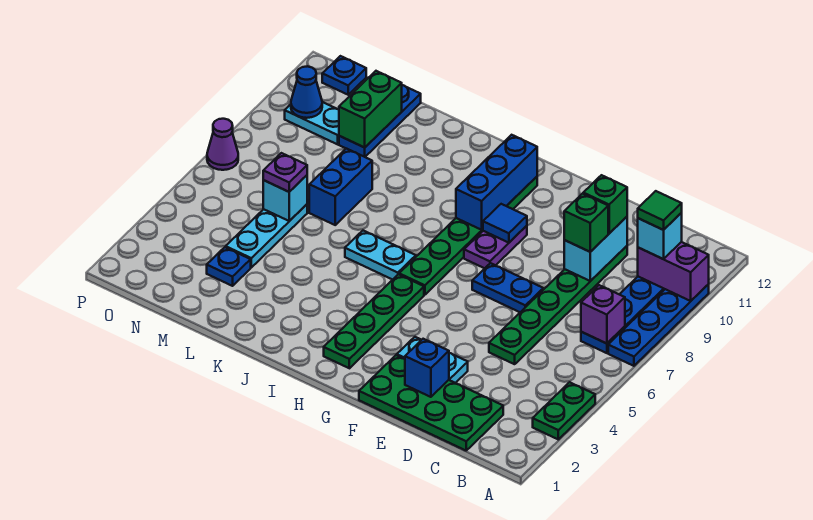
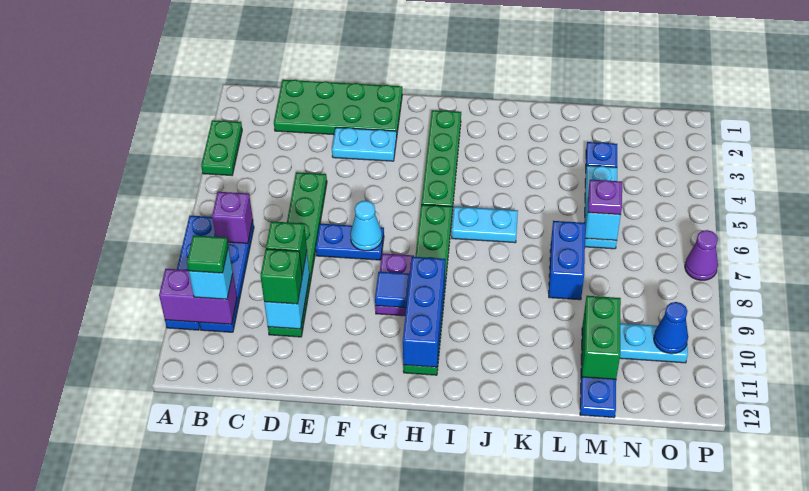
blue 1x1 brick [405,339,449,397] -> none
none -> cyan 1x1 cone [350,201,382,251]
blue 1x1 plate [322,56,366,95] -> none

